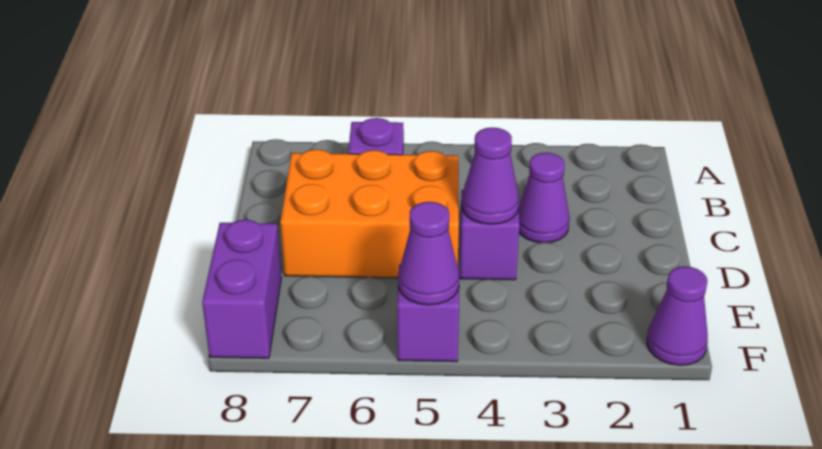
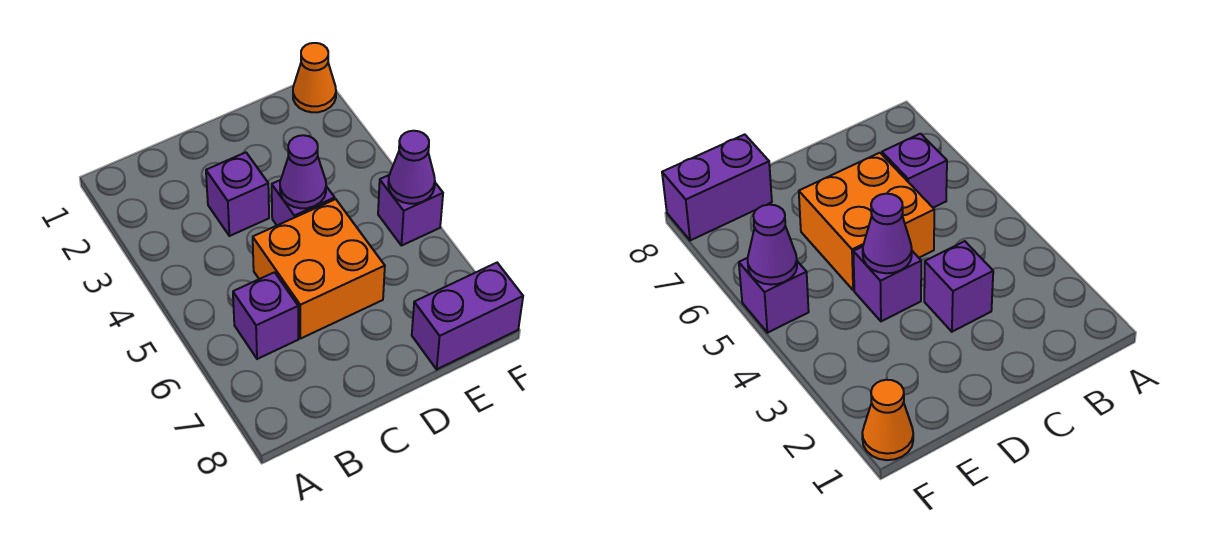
purple 1x1 cone [518,153,570,243] -> purple 1x1 brick [206,152,269,236]
orange 2x3 brick [280,149,459,278] -> orange 2x2 brick [253,199,385,339]
purple 1x1 cone [647,266,708,365] -> orange 1x1 cone [293,43,336,112]

